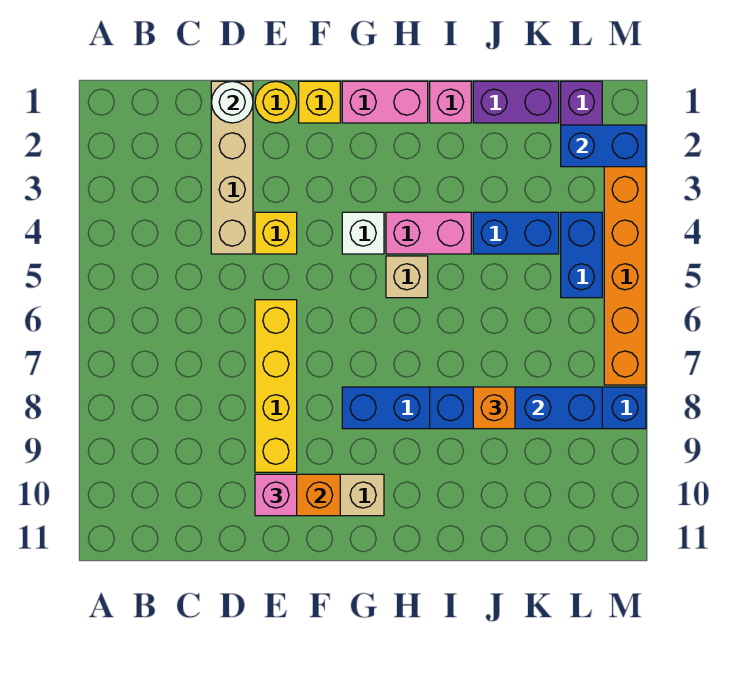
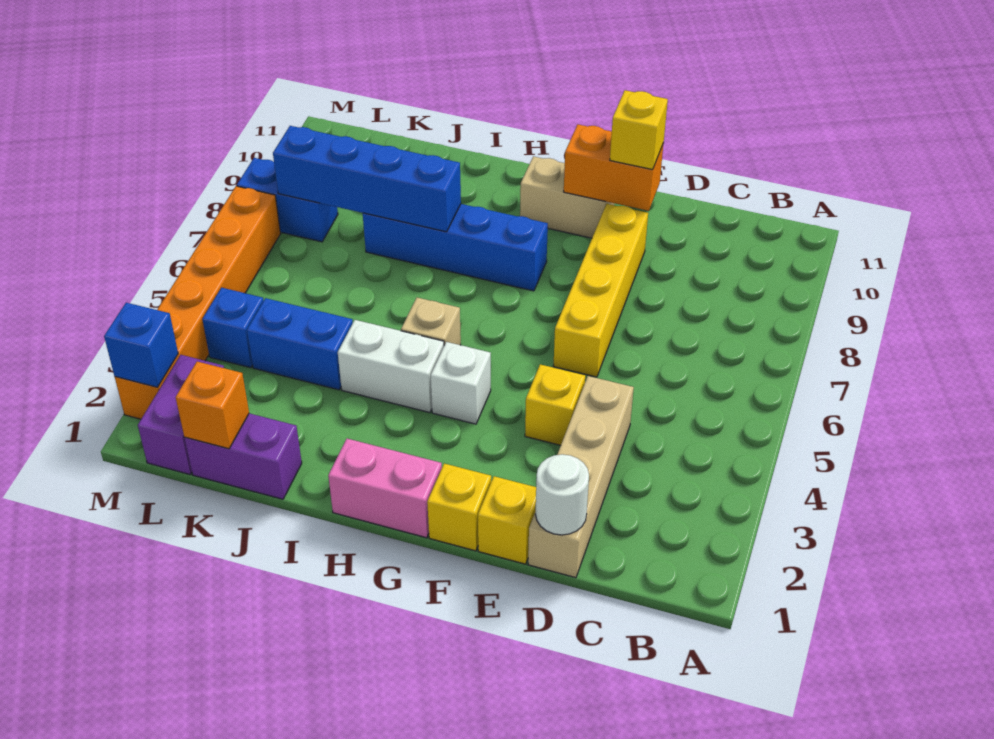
yellow 1x1 round brick [255,81,297,123] -> yellow 1x1 brick [478,476,536,564]
pink 1x1 brick [255,474,297,516] -> yellow 1x1 brick [610,90,668,170]
pink 1x2 brick [386,212,471,254] -> white 1x2 brick [338,320,444,413]
pink 1x1 brick [430,81,471,123] -> none
orange 1x1 brick [473,387,515,429] -> orange 1x1 brick moved to [176,362,249,449]
blue 1x2 brick [561,125,646,167] -> blue 1x1 brick [104,303,178,387]
blue 1x2 brick [561,212,602,298] -> blue 1x1 brick [202,288,264,368]

